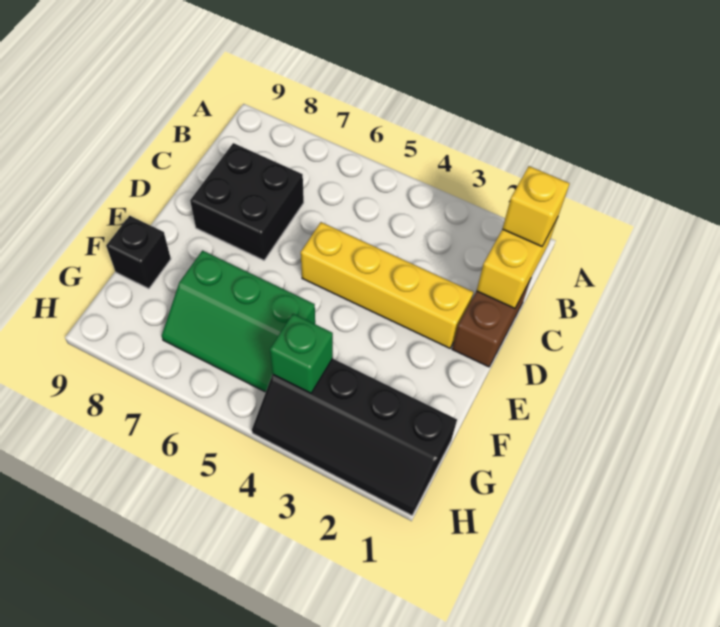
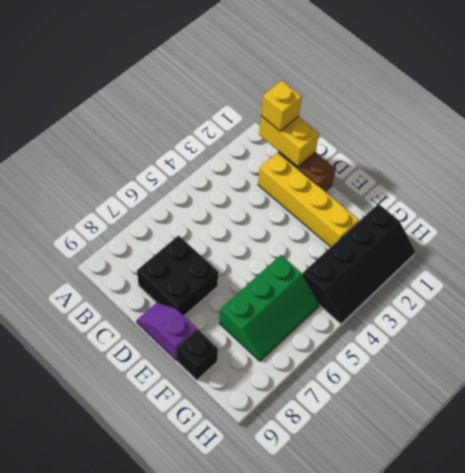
yellow 1x4 brick [301,222,473,348] -> yellow 1x4 brick turned to [258,152,359,247]
none -> purple 1x2 slope [137,303,197,360]
green 1x1 brick [270,314,333,393] -> none

